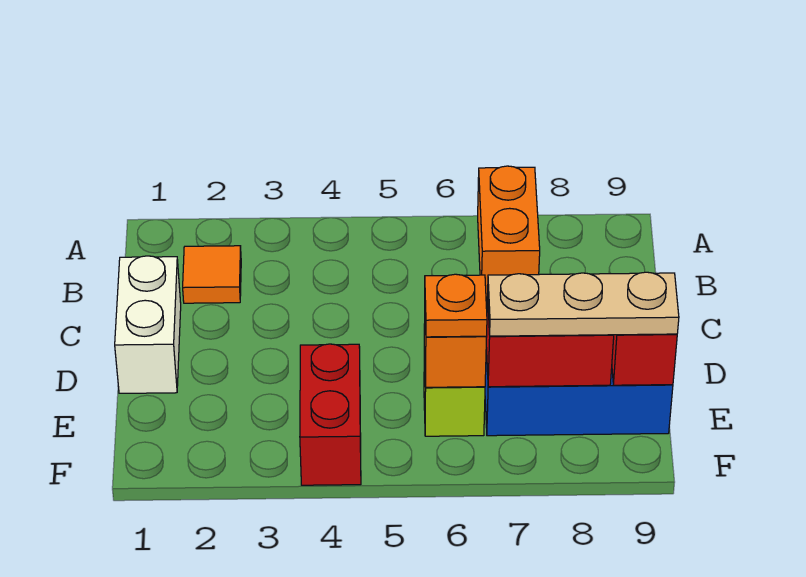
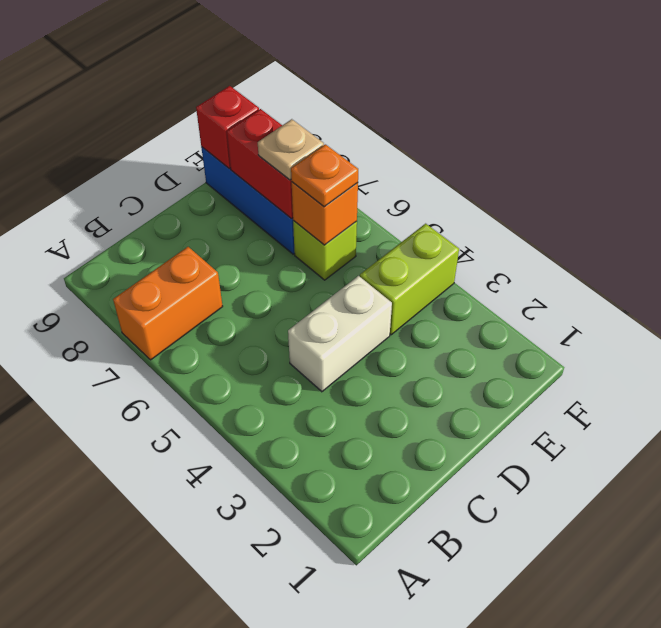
orange 1x1 tile [183,246,241,303] -> none
white 1x2 brick [115,256,181,393] -> white 1x2 brick moved to [288,276,392,392]
red 1x2 brick [300,344,361,485] -> lime 1x2 brick [360,224,459,335]
tan 1x3 plate [488,272,679,336] -> tan 1x1 plate [258,119,324,180]

